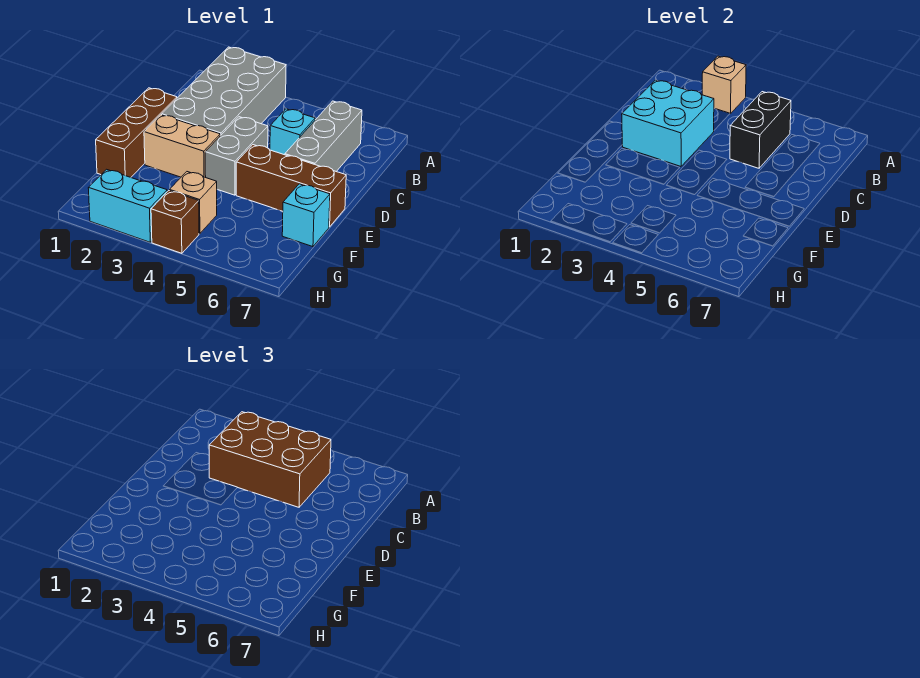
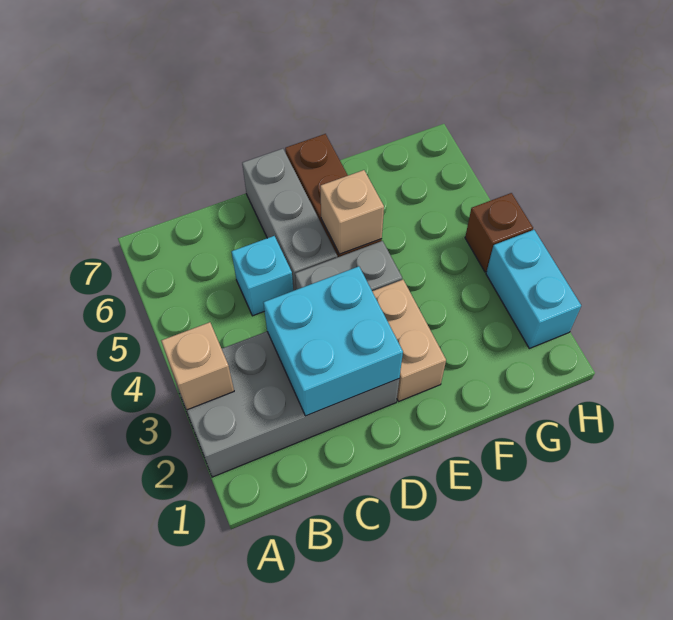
brown 2x3 brick [209,412,331,507] -> none
black 1x2 brick [730,92,791,168] -> none
grey 1x3 brick [285,101,362,171] -> grey 1x3 brick turned to [242,149,337,291]
brown 1x3 brick [96,88,177,177] -> none
cyan 1x1 brick [282,184,330,247] -> none
tan 1x1 brick [170,172,217,234] -> tan 1x1 brick moved to [320,170,384,254]

